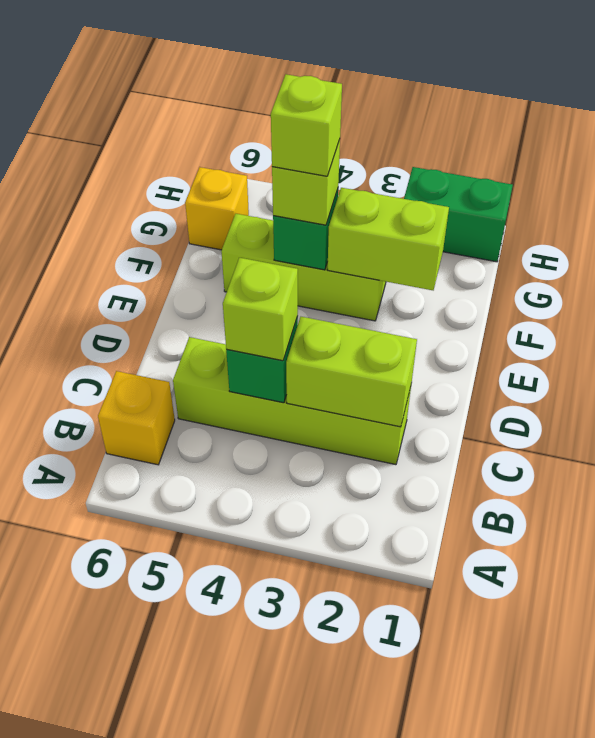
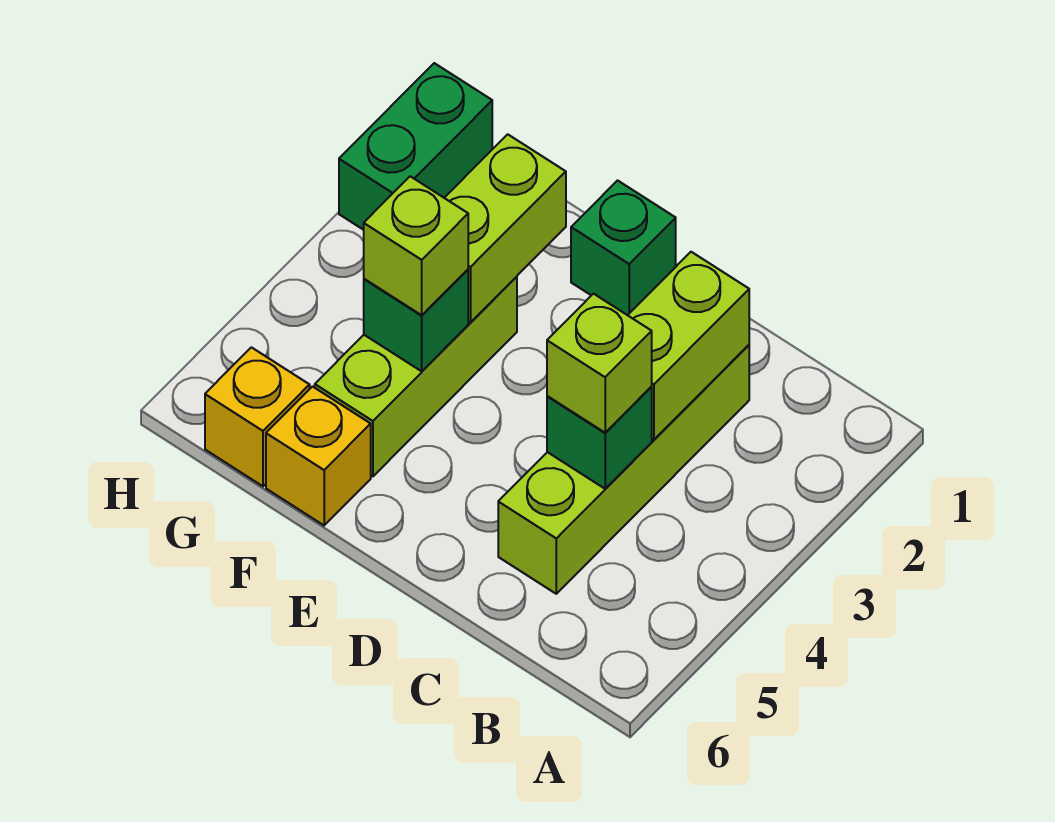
yellow 1x1 brick [98,371,175,465] -> yellow 1x1 brick moved to [266,387,371,525]
none -> green 1x1 brick [571,181,676,315]
lime 1x1 brick [271,74,342,176] -> none

